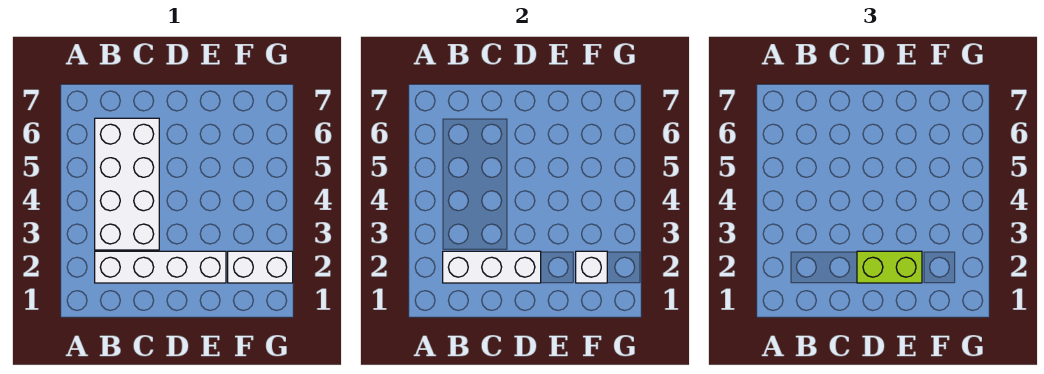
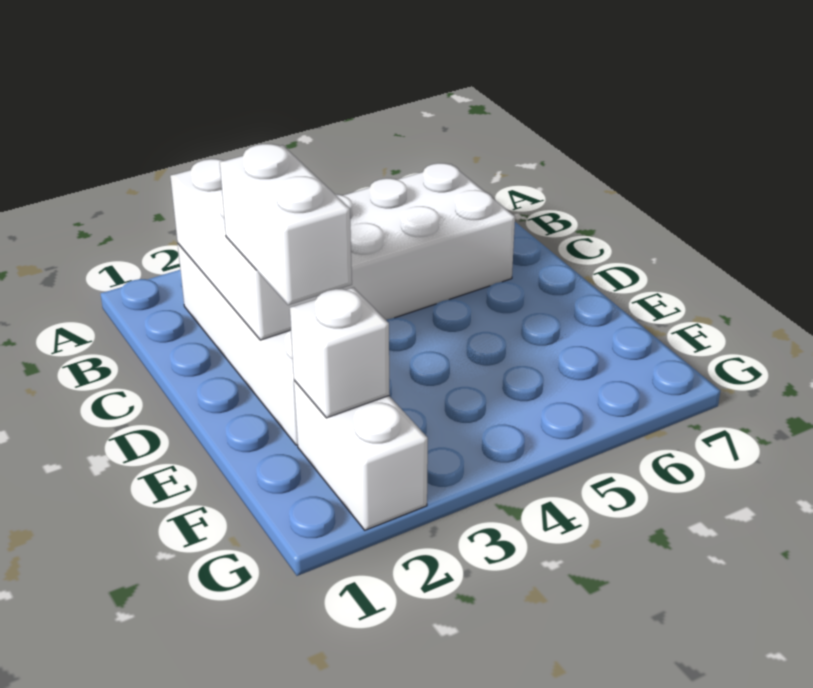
lime 1x2 brick [857,251,922,283] -> white 1x2 brick [220,144,352,305]

